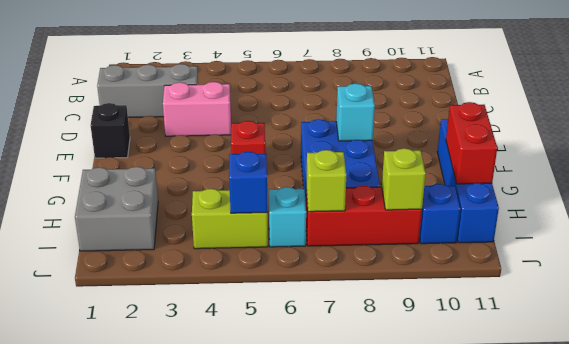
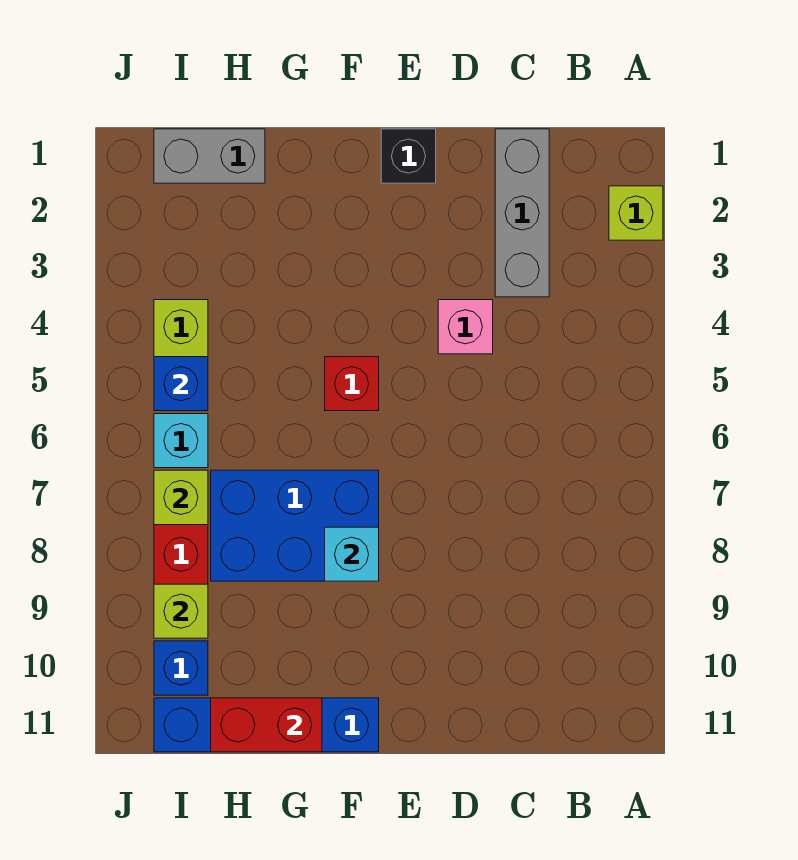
none -> lime 1x1 brick [609,186,663,240]
pink 1x2 brick [163,82,231,136] -> pink 1x1 brick [438,300,493,354]
grey 2x2 brick [75,167,158,251] -> grey 1x2 brick [154,129,265,183]

